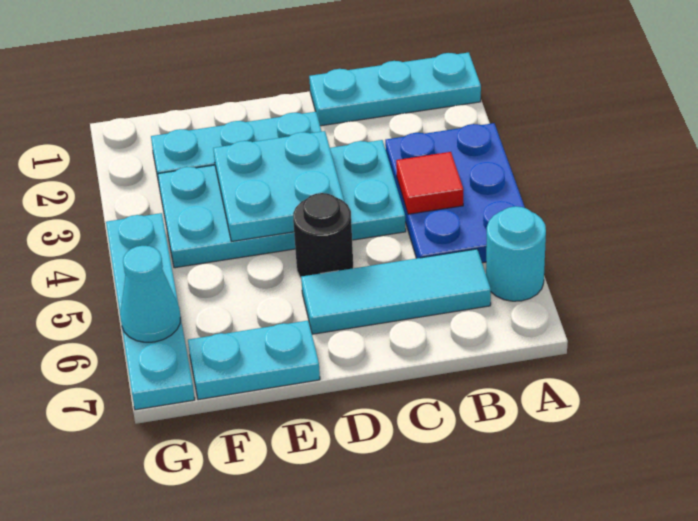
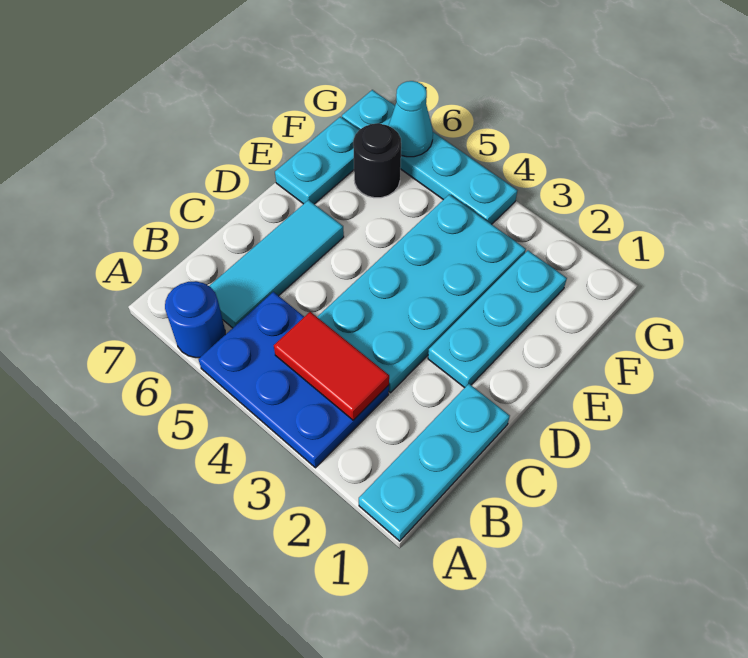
cyan 1x1 round brick [486,206,546,301] -> blue 1x1 round brick [165,281,225,358]
red 1x1 tile [396,152,464,214] -> red 1x2 tile [274,312,389,420]
cyan 2x2 plate [213,131,344,241] -> none
black 1x1 round brick [293,193,353,278] -> black 1x1 round brick moved to [353,124,401,198]

